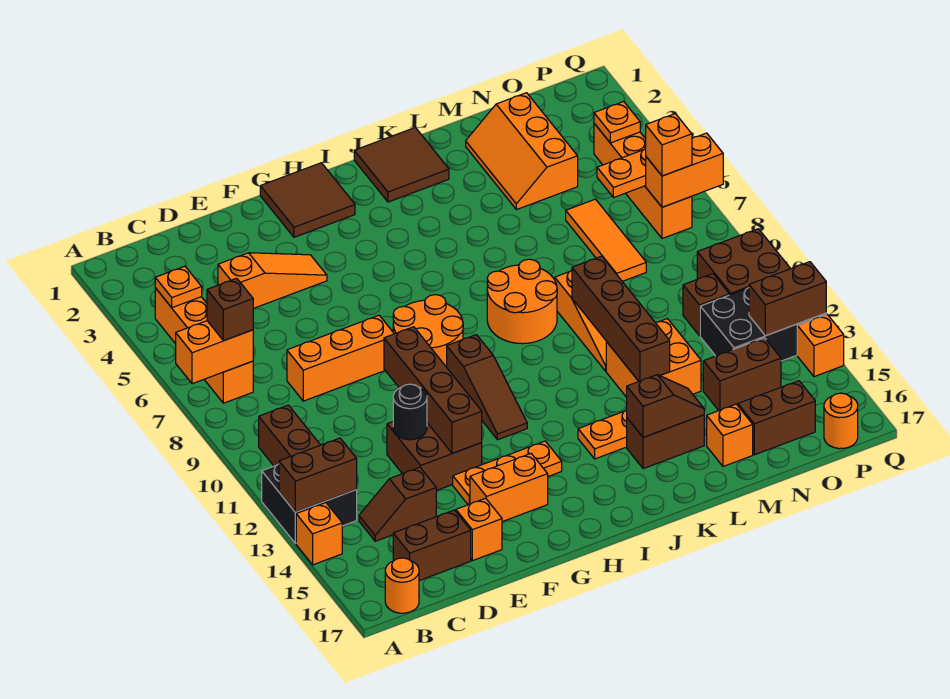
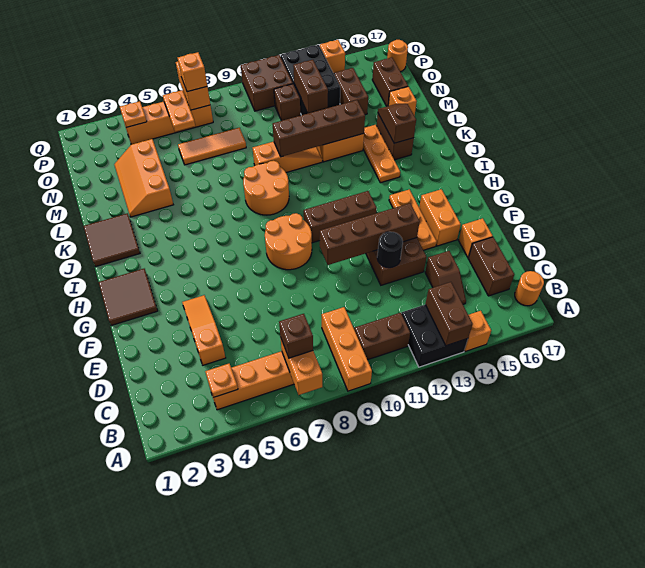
orange 1x3 brick [287,315,394,401] -> orange 1x3 brick moved to [322,307,372,391]
brown 1x3 slope [447,335,527,440] -> brown 1x3 brick [304,191,377,243]
orange 2x3 slope [466,93,578,210] -> orange 2x3 slope turned to [114,139,173,217]
brown 1x2 brick [749,262,826,336] -> brown 1x2 brick moved to [293,60,328,113]

